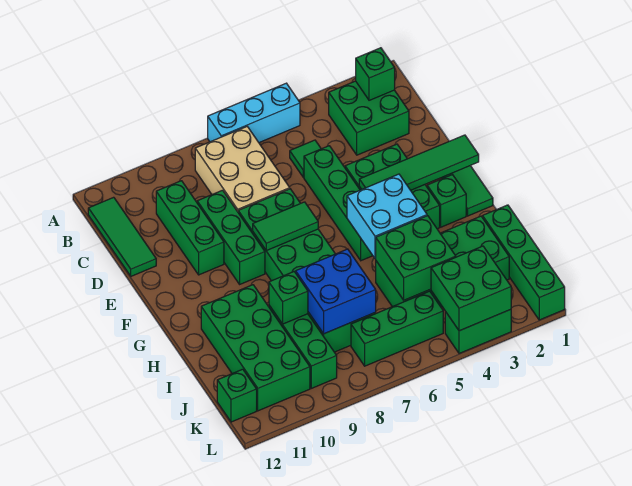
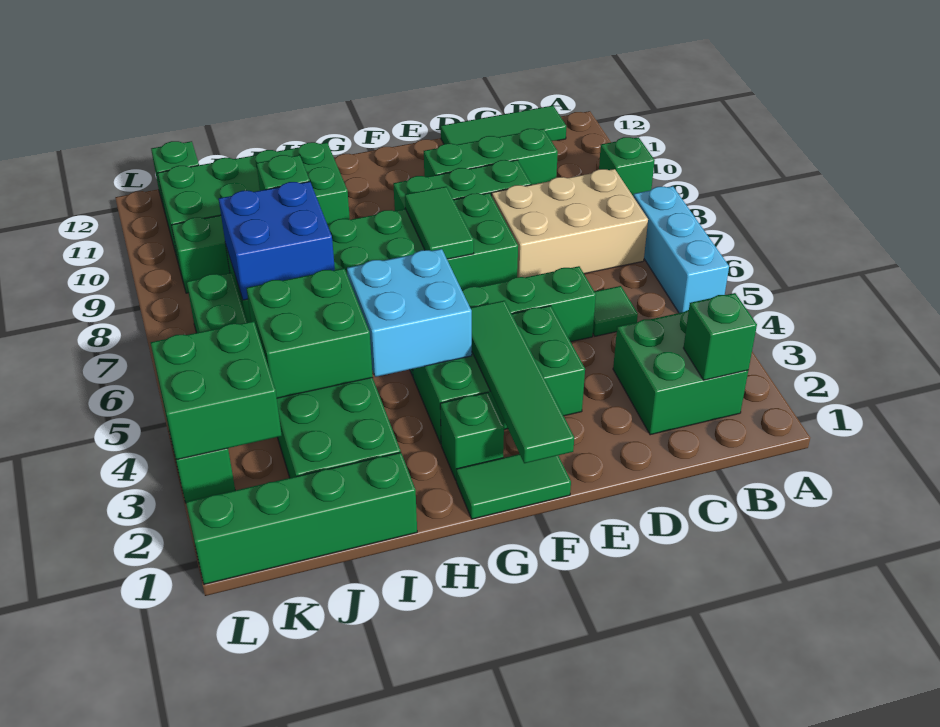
none -> green 1x1 brick [599,137,655,195]

